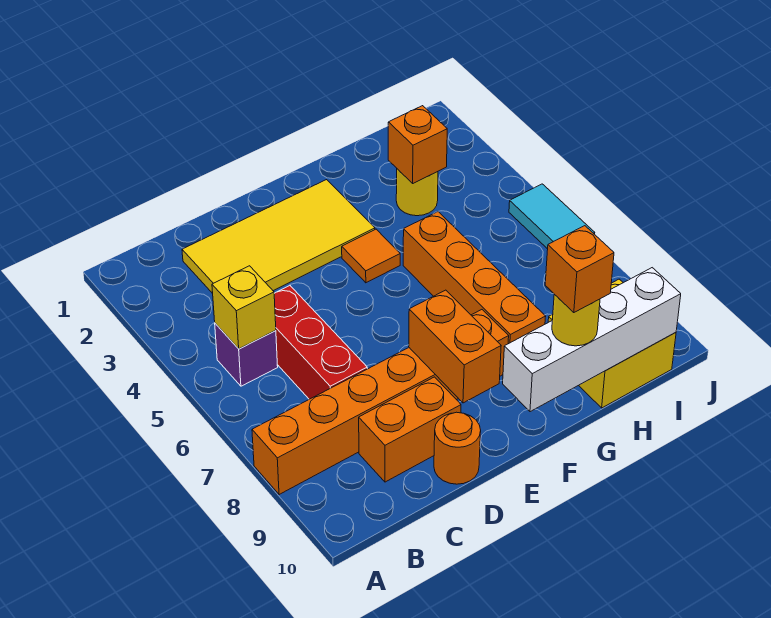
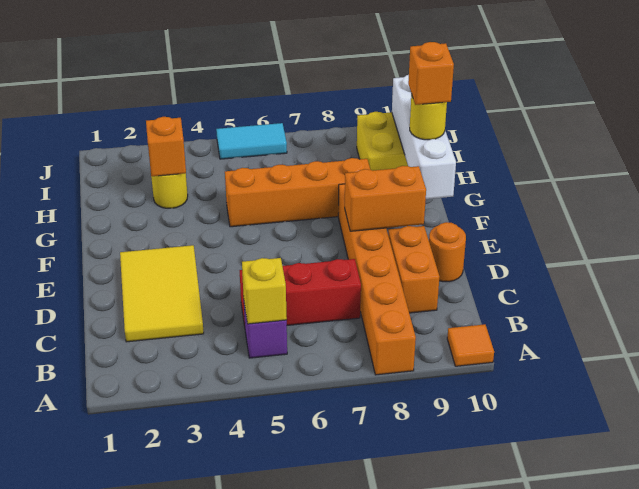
yellow 2x4 tile [182,180,375,294] -> yellow 2x3 tile [120,245,204,342]
orange 1x1 tile [342,229,400,283] -> orange 1x1 tile moved to [447,324,494,366]

